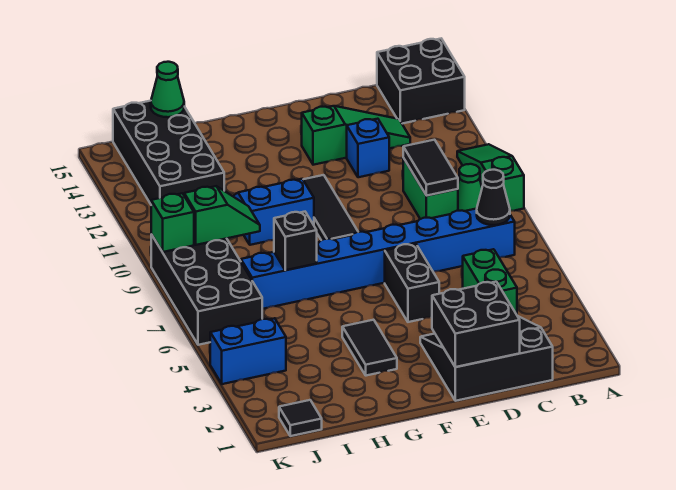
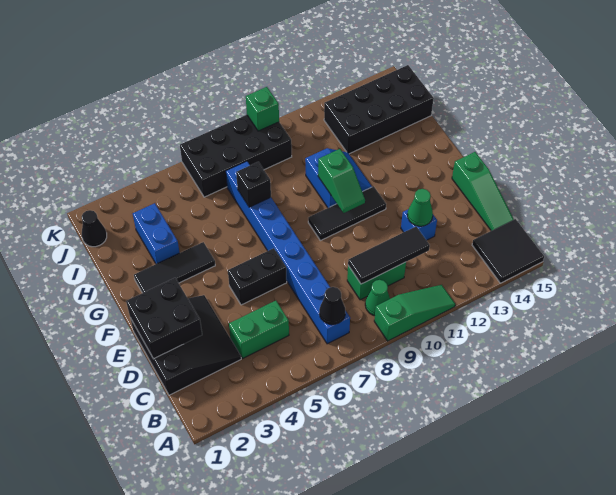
black 2x2 brick [377,39,465,124] -> black 2x2 tile [472,219,544,283]
black 1x2 tile [403,140,458,196] -> black 1x3 tile [348,227,430,284]
green 1x3 slope [302,106,410,165] -> green 1x3 slope moved to [452,152,514,231]
black 1x2 tile [342,320,397,376] -> black 1x3 tile [134,242,215,293]
green 1x2 slope [184,186,260,245] -> green 1x2 slope moved to [318,149,365,213]
green 1x1 cone [151,62,184,117] -> green 1x1 cone moved to [407,189,433,226]
black 1x1 tile [279,400,322,436] -> black 1x1 cone [82,210,107,247]
blue 1x2 brick [210,318,286,384] -> blue 1x2 brick moved to [133,203,180,264]

